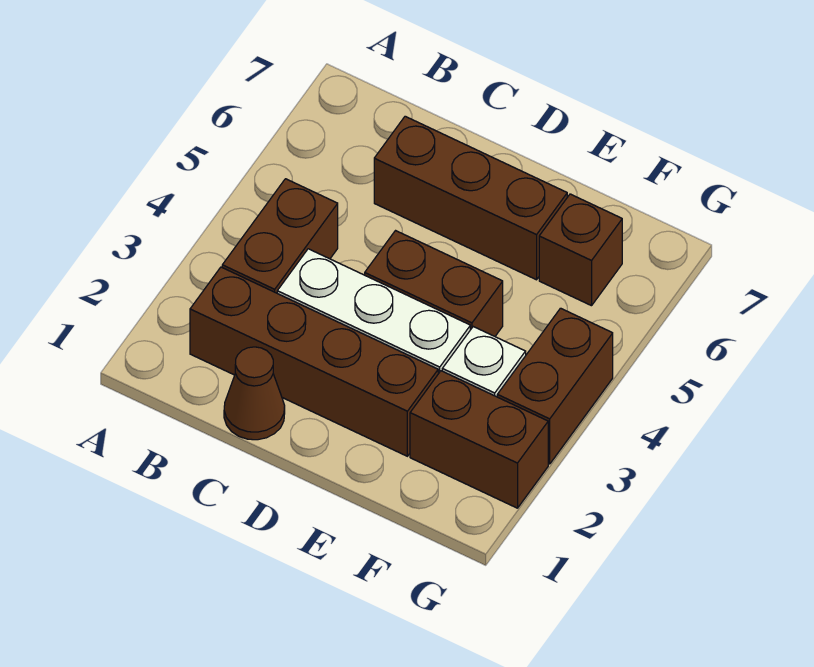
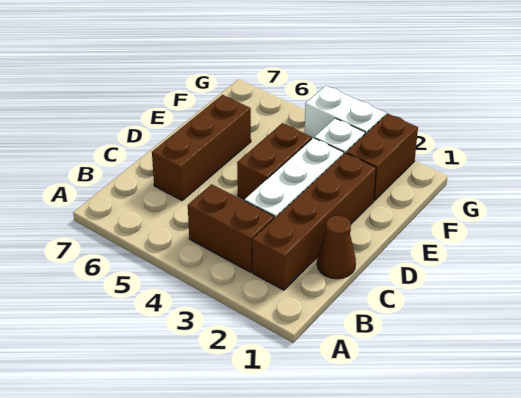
brown 1x1 brick [539,194,622,306] -> none
brown 1x2 brick [497,308,613,464] -> white 1x2 brick [305,86,386,138]

